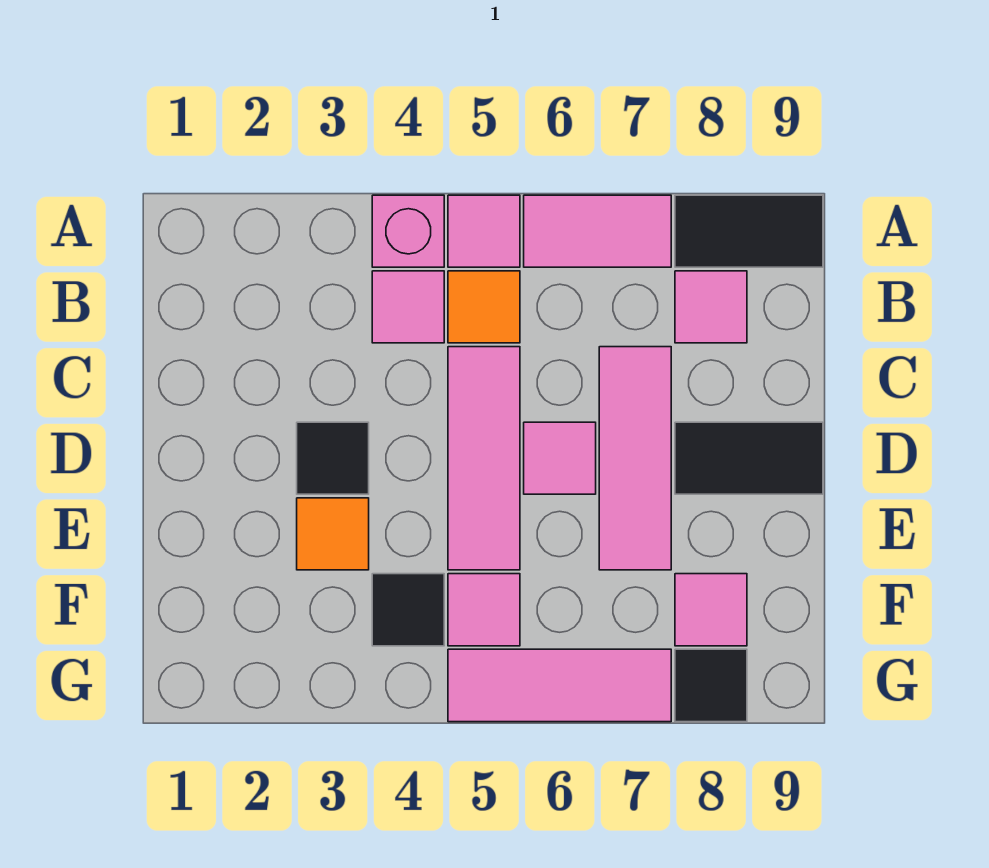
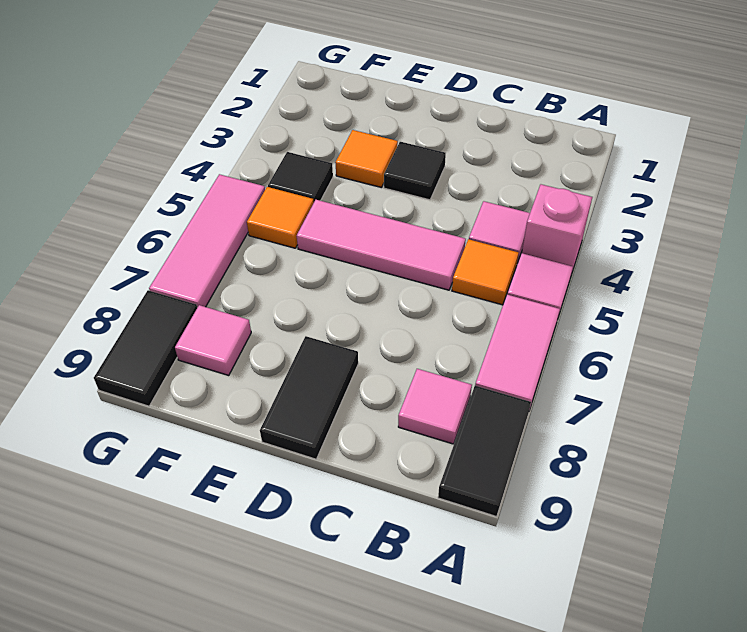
pink 1x3 tile [599,347,671,570] -> none
pink 1x1 tile [524,422,596,494] -> none
pink 1x1 tile [448,574,520,646] -> orange 1x1 tile [247,187,314,248]
black 1x1 tile [675,649,747,722] -> black 1x2 tile [94,290,197,406]

